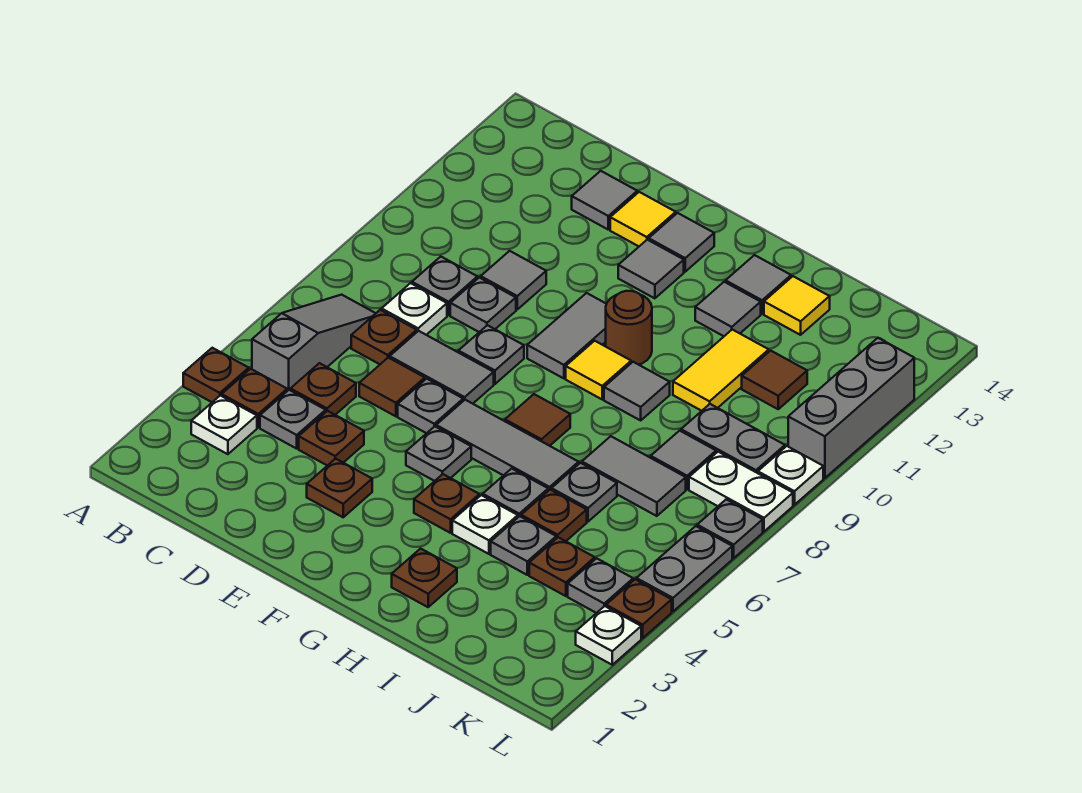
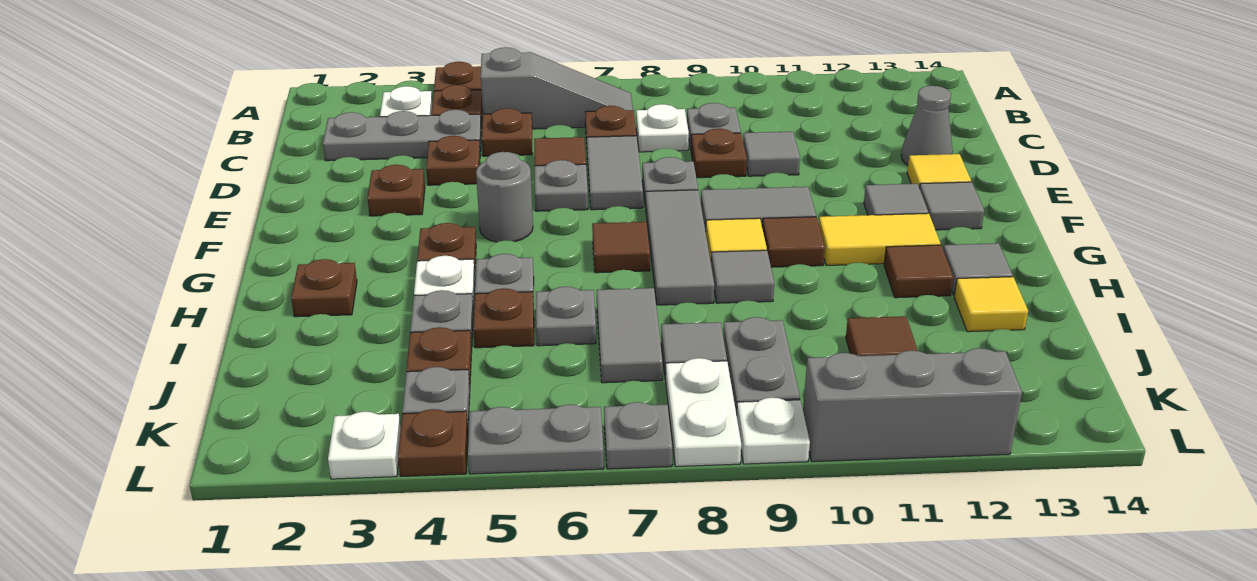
grey 1x1 plate [260,390,326,449] -> grey 1x3 plate [323,110,481,161]
grey 1x1 plate [450,278,516,332] -> brown 1x1 plate [691,129,747,178]
grey 1x1 tile [572,171,637,229] -> grey 1x1 cone [902,86,953,165]
grey 1x1 plate [406,426,471,481] -> grey 1x1 round brick [476,152,533,242]
grey 1x3 tile [436,400,579,491] -> grey 1x3 tile moved to [646,190,714,305]
brown 1x1 round brick [606,291,652,365] -> brown 1x1 tile [762,217,825,267]
grey 1x1 tile [695,282,761,336] -> brown 1x1 tile [884,245,953,298]
yellow 1x2 tile [673,330,769,411] -> yellow 1x2 tile moved to [819,213,940,266]

